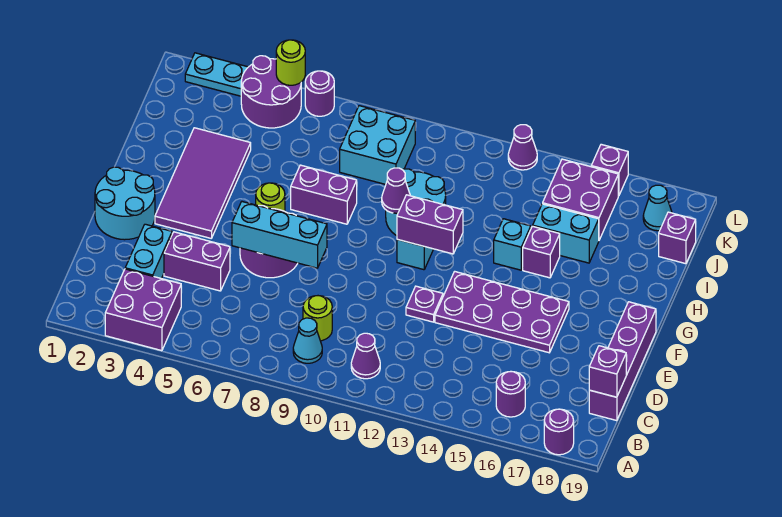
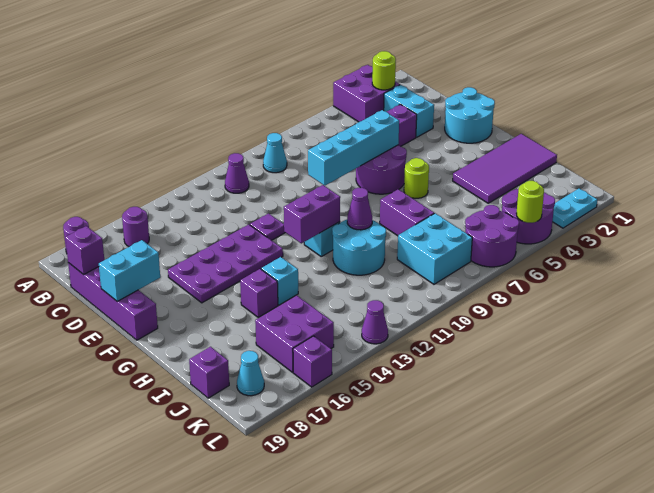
lime 1x1 round brick [303,296,332,341] -> lime 1x1 round brick moved to [372,51,396,90]
cyan 1x3 brick [232,202,327,268] -> cyan 1x4 brick [308,110,399,186]
purple 2x4 tile [155,128,251,238] -> purple 2x4 tile turned to [453,134,557,203]
purple 1x2 brick [291,165,357,224] -> purple 1x2 brick turned to [380,189,434,236]
cyan 1x2 brick [533,204,599,263] -> cyan 1x2 brick moved to [99,240,160,301]
purple 1x1 round brick [305,71,334,116] -> purple 2x2 round brick [465,205,519,267]

